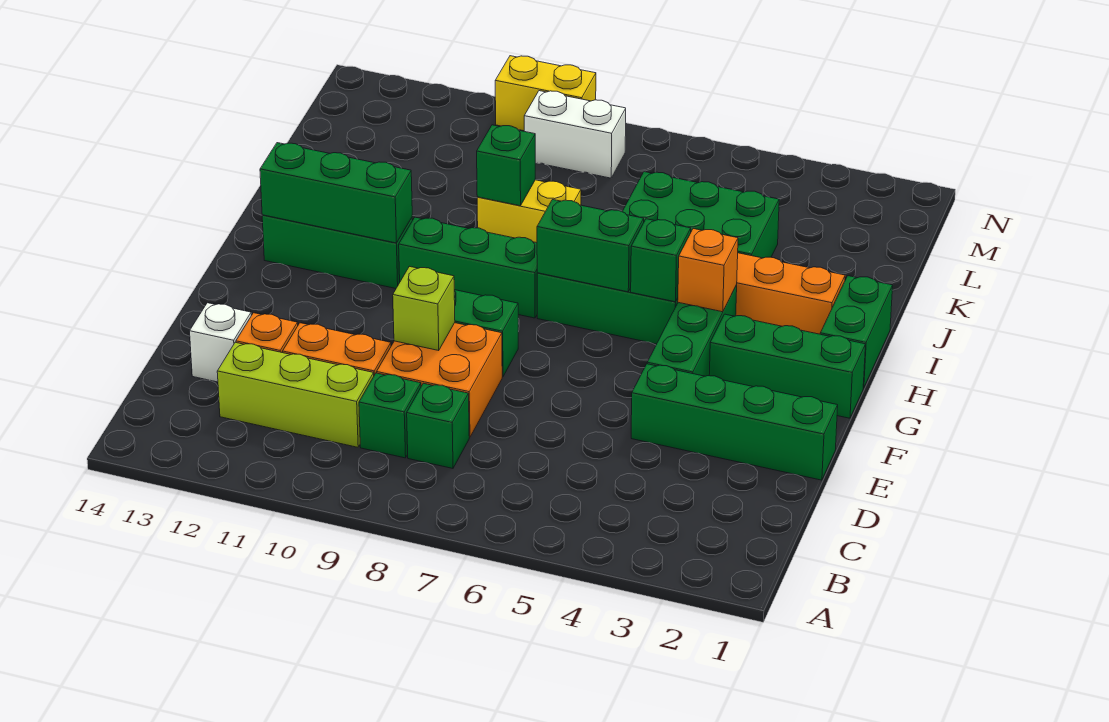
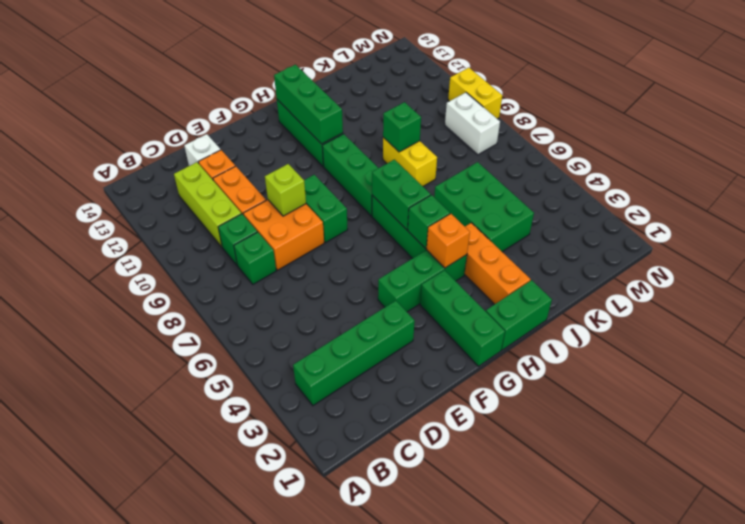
green 1x4 brick [631,364,838,480] -> green 1x4 brick turned to [293,301,415,405]

